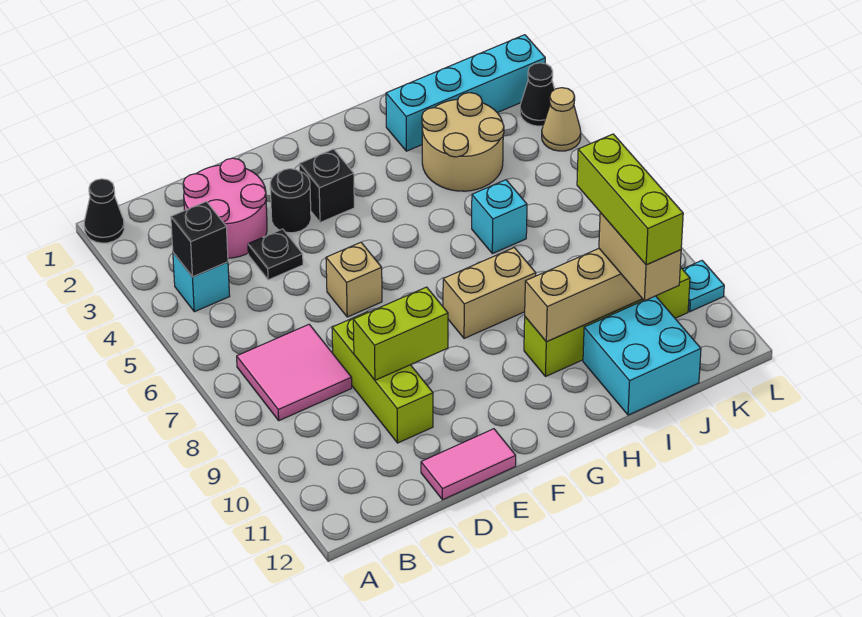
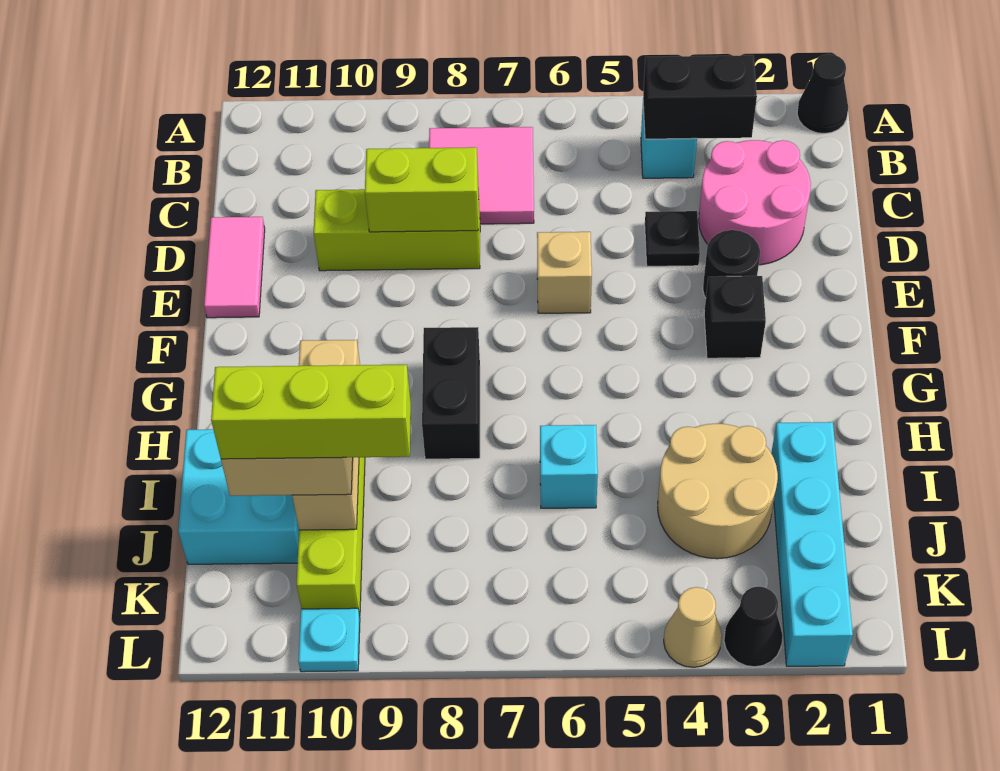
black 1x1 brick [171,201,228,277] -> black 1x2 brick [643,55,757,139]
lime 1x2 brick [353,287,448,380] -> lime 1x2 brick turned to [365,147,479,232]
tan 1x2 brick [443,248,536,339] -> black 1x2 brick [422,327,480,459]

